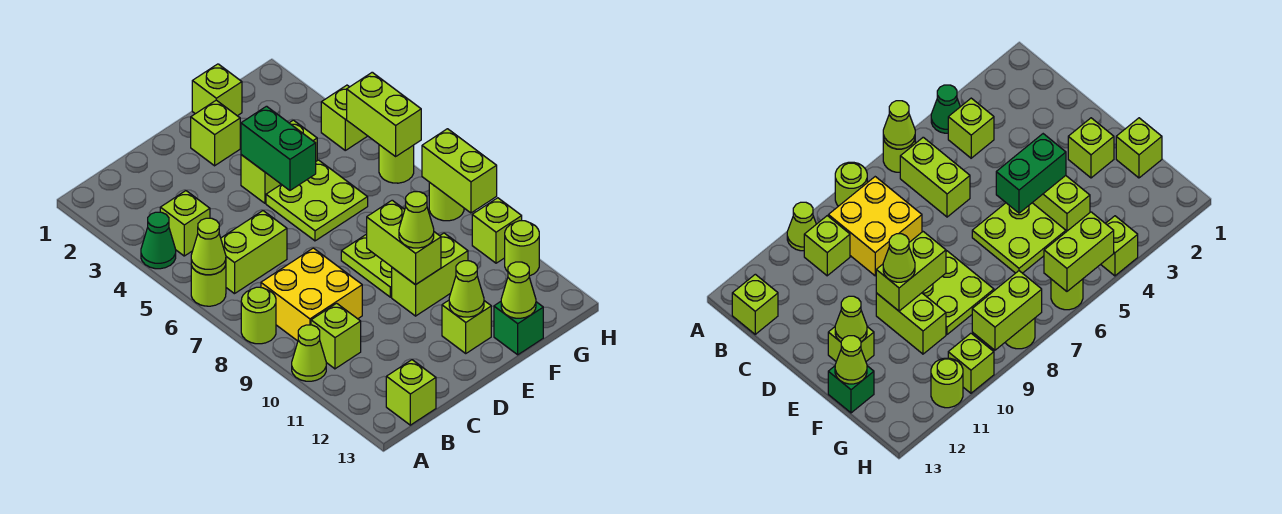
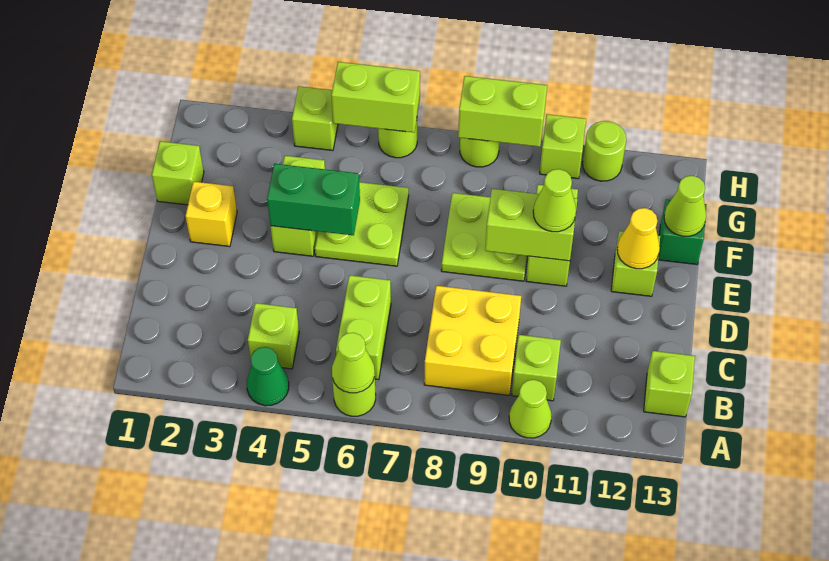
lime 1x1 round brick [241,287,276,344] -> none
lime 1x1 brick [191,100,240,166] -> yellow 1x1 brick [186,182,237,247]
lime 1x1 cone [449,261,484,317] -> yellow 1x1 cone [617,208,660,269]

